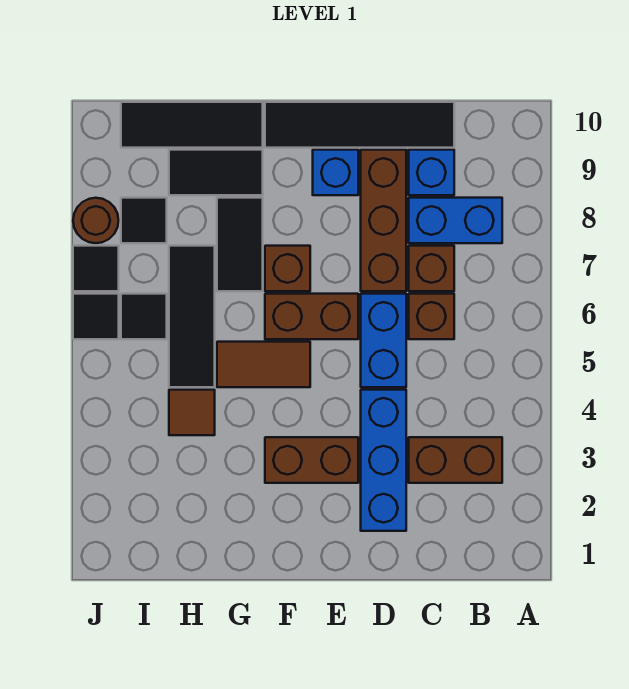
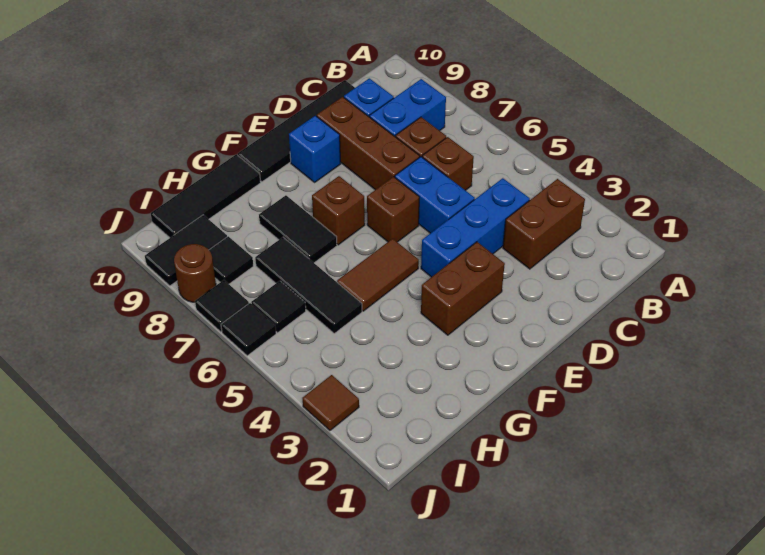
blue 1x3 brick [361,390,406,531] -> blue 1x3 brick turned to [421,178,530,277]
brown 1x2 brick [265,294,358,339] -> brown 1x1 brick [367,177,419,242]
black 1x2 tile [169,150,263,195] -> black 1x2 tile moved to [145,215,227,286]
brown 1x1 tile [169,390,215,435] -> brown 1x1 tile moved to [303,375,359,430]

